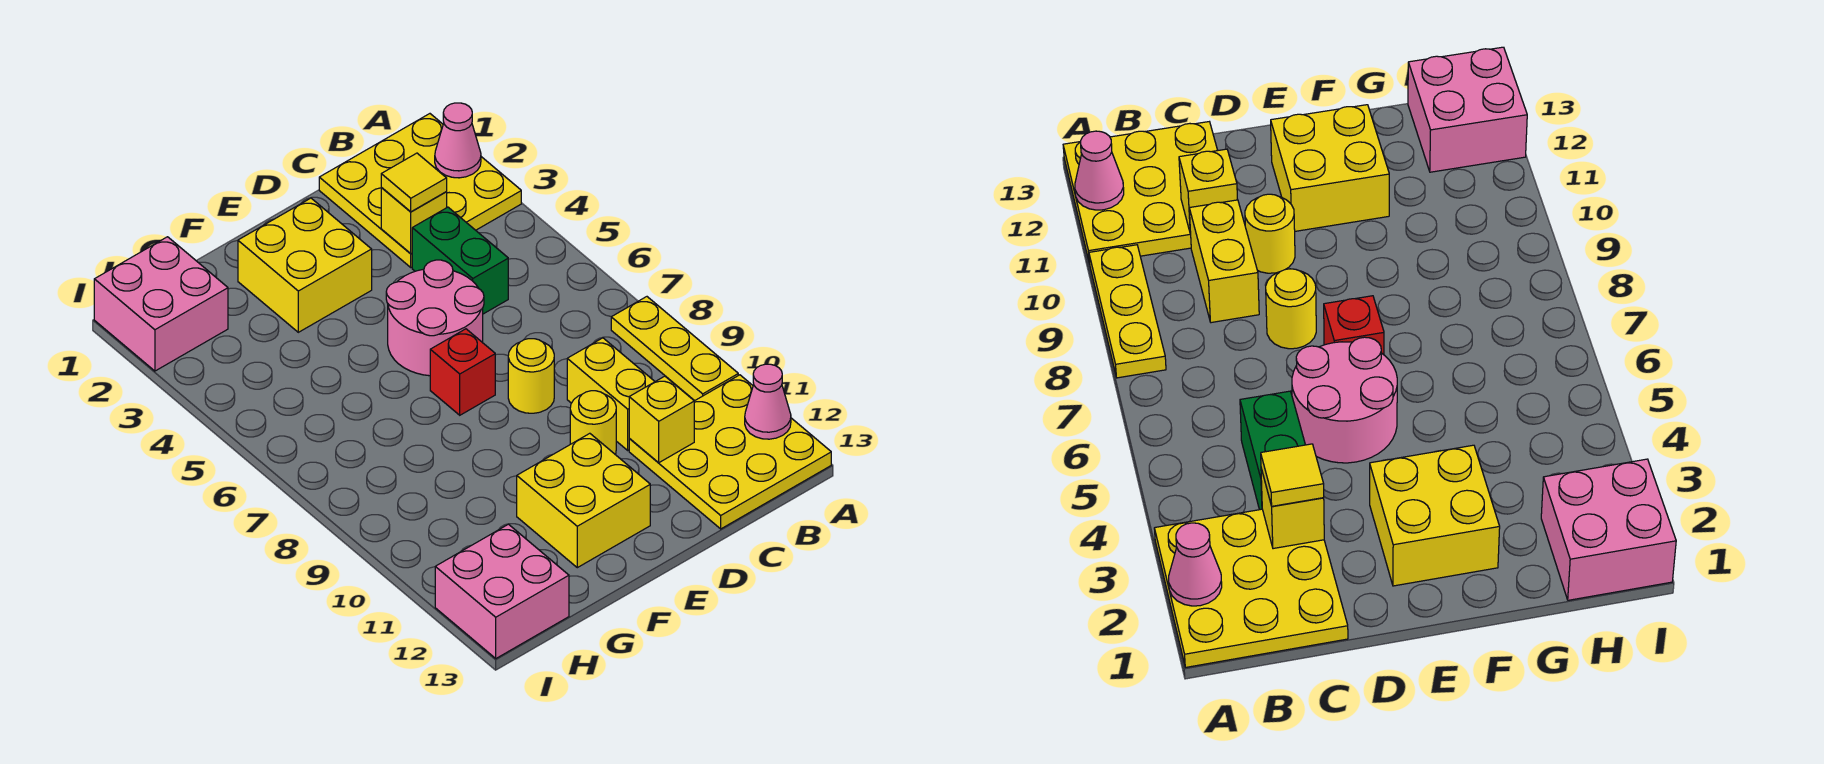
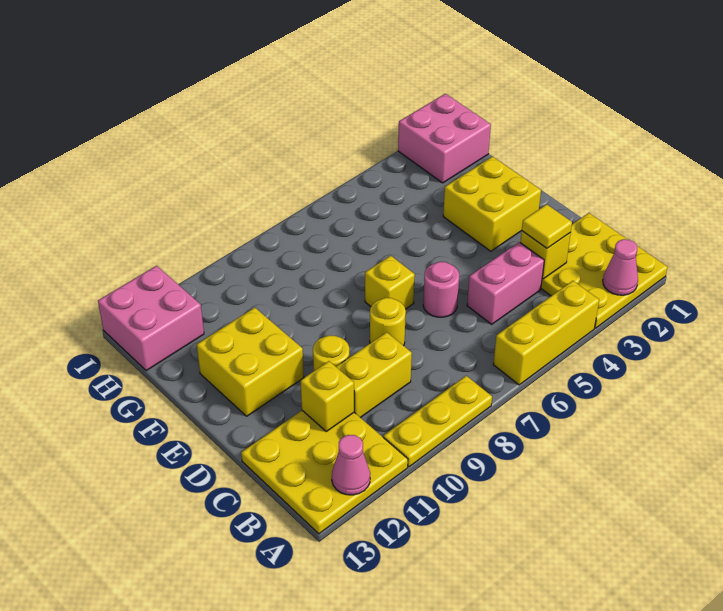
none -> yellow 1x3 brick [493,281,599,385]
green 1x2 brick [412,207,508,314] -> pink 1x2 brick [467,242,544,324]
pink 2x2 round brick [386,260,484,376] -> pink 1x1 round brick [423,262,459,317]
red 1x1 brick [430,329,495,415] -> yellow 1x1 brick [365,256,415,309]

